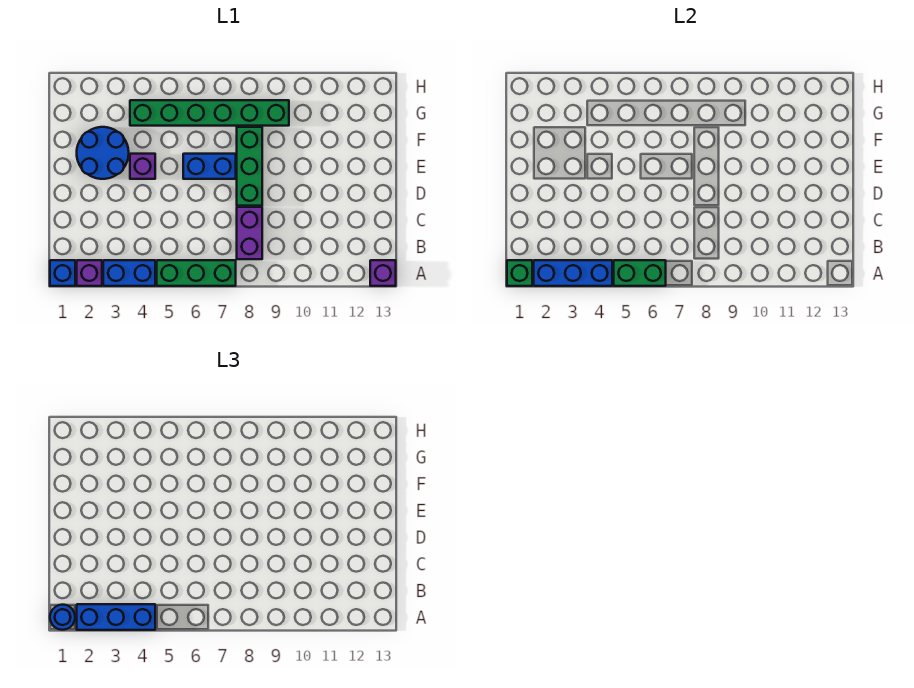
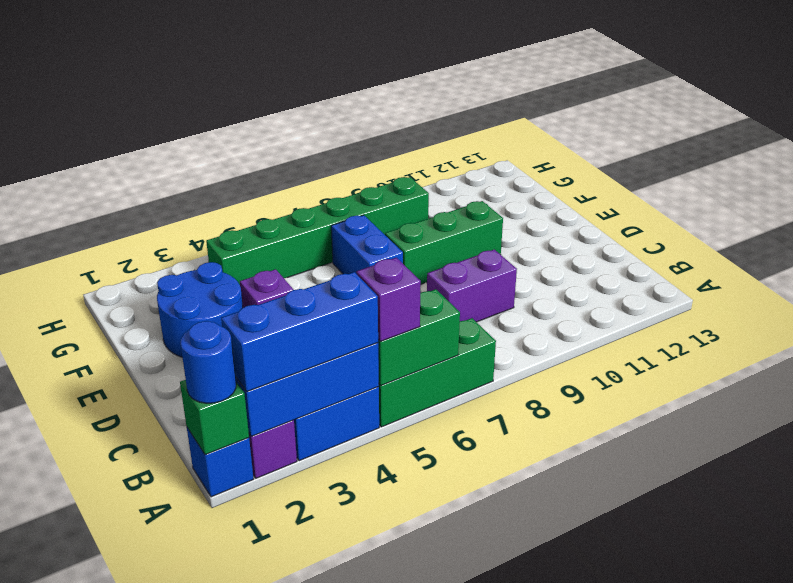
purple 1x1 brick [370,260,396,286] -> purple 1x1 brick moved to [356,258,421,341]
purple 1x2 brick [237,207,262,259] -> purple 1x2 brick turned to [427,250,517,322]
green 1x3 brick [237,127,262,206] -> green 1x3 brick turned to [385,201,503,284]
blue 1x2 brick [183,154,236,179] -> blue 1x2 brick turned to [331,215,403,274]

